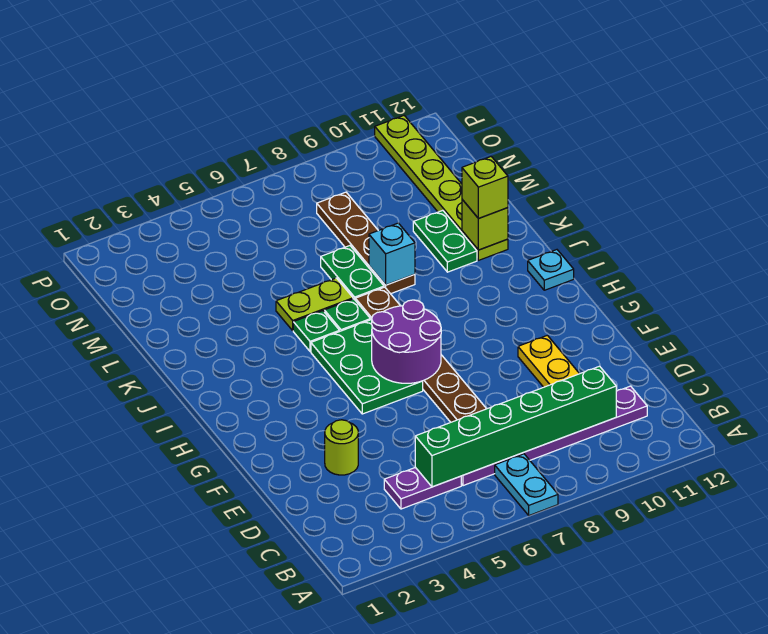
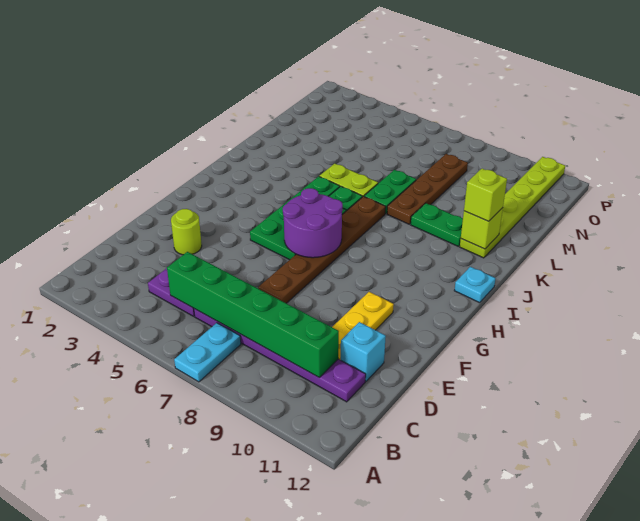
cyan 1x1 brick [369,223,415,285] -> cyan 1x1 brick moved to [341,322,386,381]
green 1x2 plate [413,210,477,272] -> green 1x2 plate turned to [411,203,463,246]

